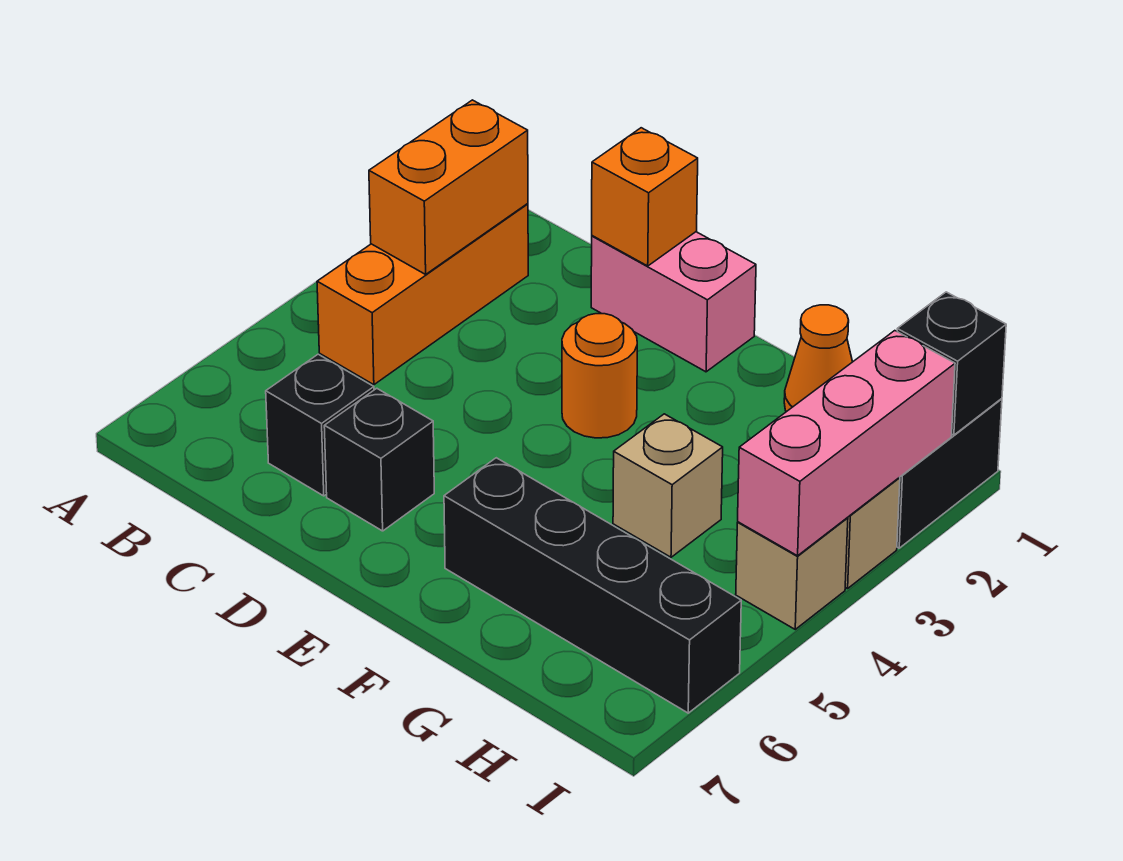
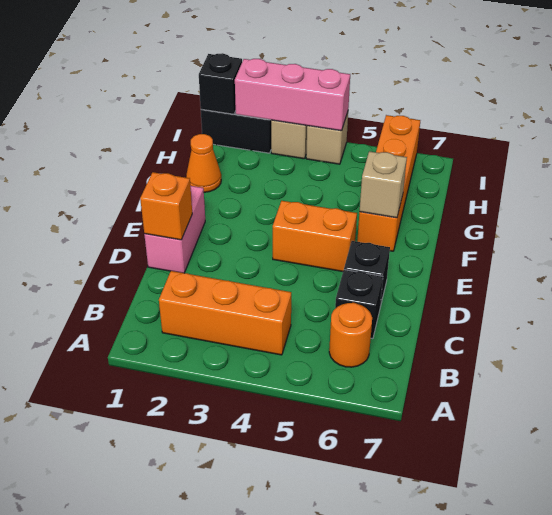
orange 1x2 brick [369,100,528,274] -> orange 1x2 brick moved to [273,201,357,272]
orange 1x1 round brick [562,314,637,438] -> orange 1x1 round brick moved to [329,303,372,367]
black 1x4 brick [444,458,741,713] -> orange 1x4 brick [357,115,420,251]
tan 1x1 brick [613,414,723,557] -> tan 1x1 brick moved to [360,151,407,218]

